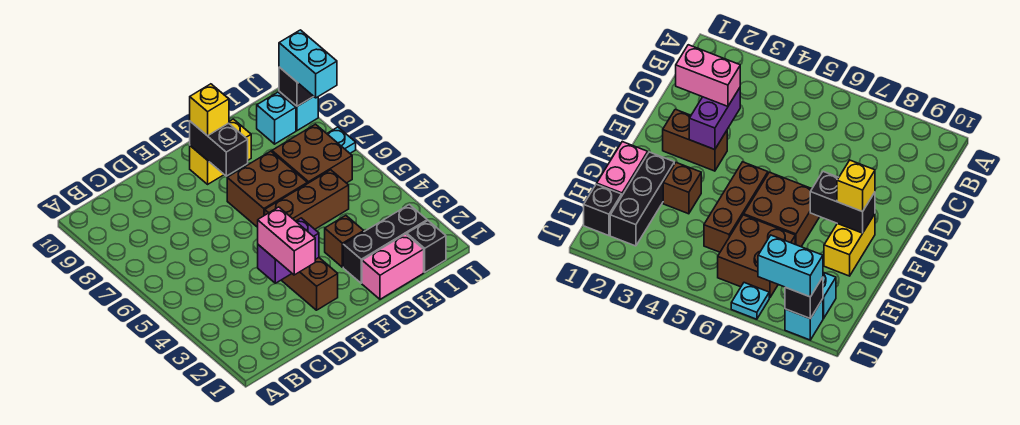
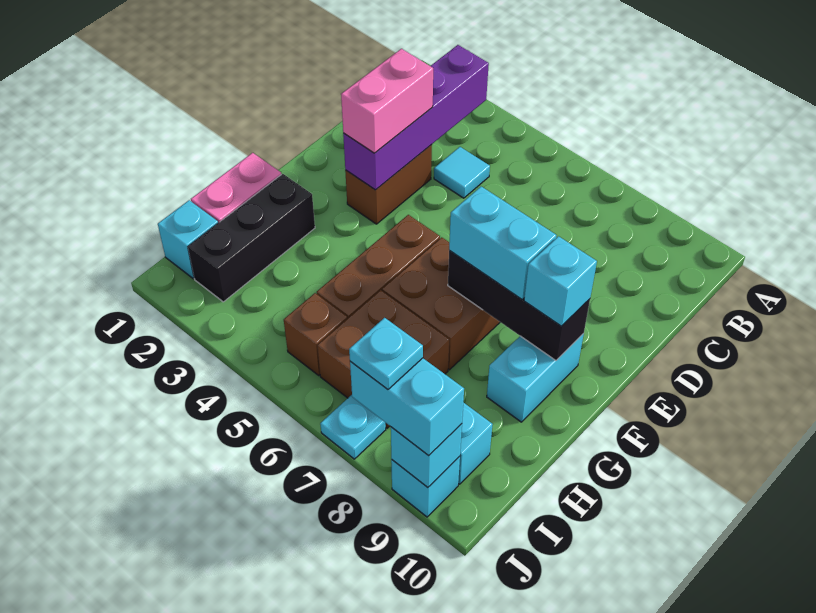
none -> cyan 1x1 tile [434,147,490,198]
pink 1x2 brick [258,207,315,275] -> pink 1x2 brick turned to [341,49,433,153]
purple 1x2 brick [258,218,319,283] -> purple 1x4 brick [343,45,489,190]
brown 1x2 brick [281,258,338,310] -> brown 1x2 brick turned to [345,145,432,224]
none -> cyan 1x2 brick [449,187,557,299]
black 1x2 brick [190,121,248,176] -> black 1x3 brick [448,251,590,360]
yellow 1x2 brick [190,119,251,184] -> cyan 1x2 brick [487,334,584,422]
yellow 1x1 brick [190,84,229,136] -> cyan 1x1 brick [524,236,597,326]
brown 1x1 brick [325,216,364,267] -> brown 1x1 brick moved to [284,293,347,375]
black 1x1 brick [407,221,446,272] -> cyan 1x1 brick [158,200,218,279]
none -> cyan 1x1 plate [349,318,423,389]
black 1x1 brick [279,67,314,106] -> cyan 1x1 brick [391,424,462,487]

